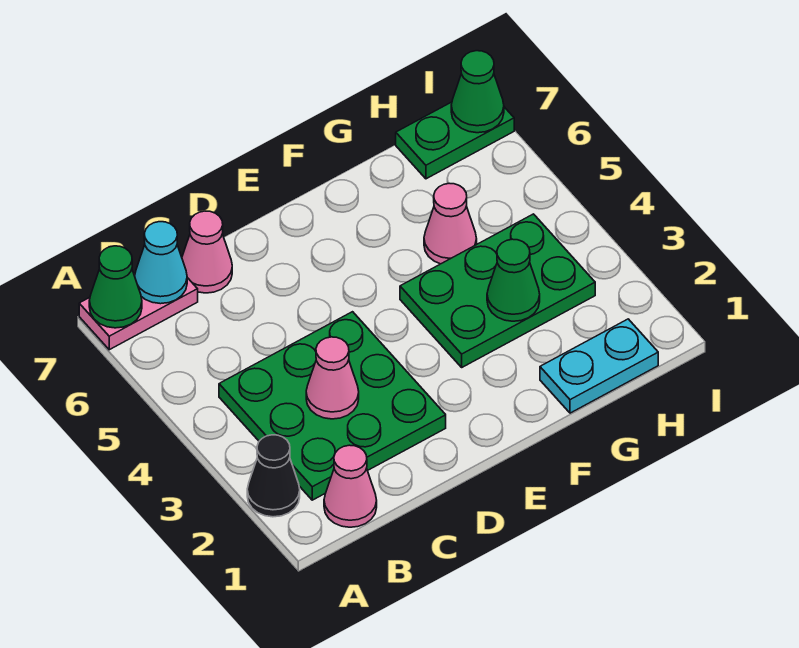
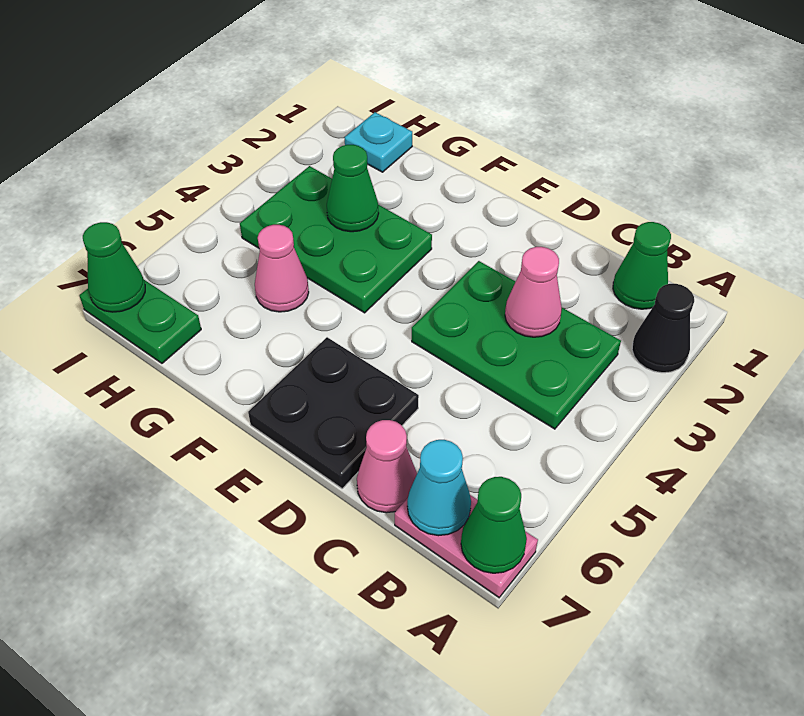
pink 1x1 cone [324,445,377,527] -> green 1x1 cone [613,222,671,309]
green 3x3 plate [219,312,446,500] -> green 2x3 plate [412,261,621,429]
none -> black 2x2 plate [248,337,419,488]
cyan 1x2 plate [540,319,658,413] -> cyan 1x1 plate [345,112,412,172]

